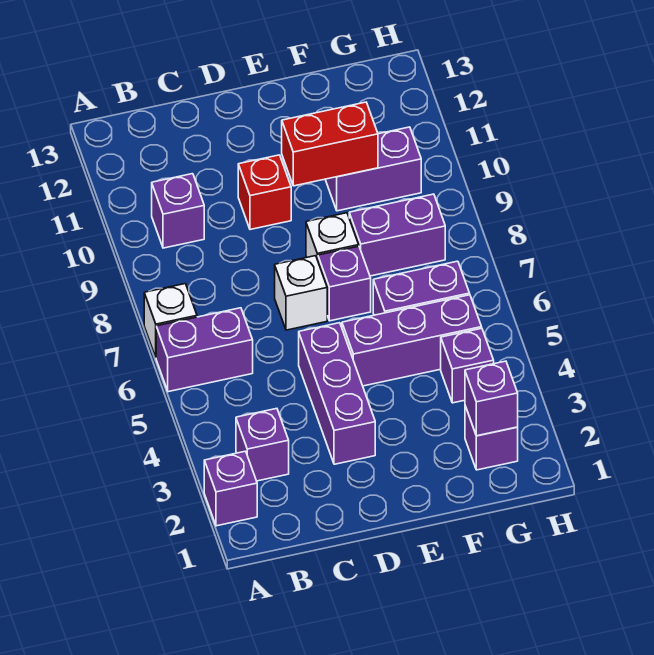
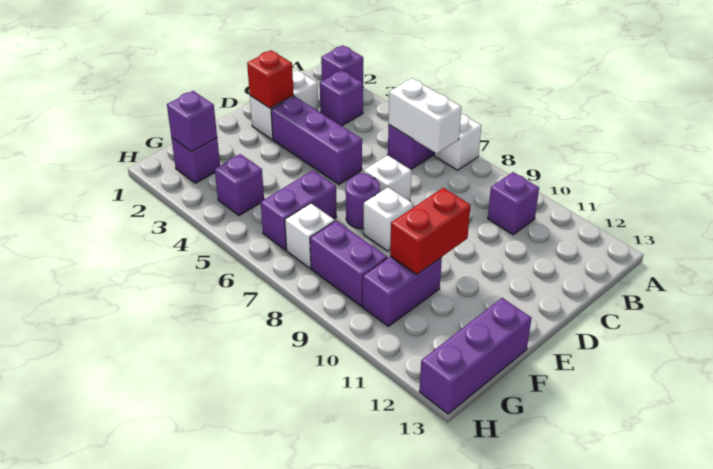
none -> white 1x2 brick [389,78,461,154]
none -> white 1x2 brick [250,70,318,140]
red 1x1 brick [238,155,291,230] -> red 1x1 brick moved to [247,50,294,108]
purple 1x3 brick [342,295,482,386] -> purple 1x3 brick moved to [419,298,532,414]
purple 1x1 brick [318,246,371,321] -> purple 1x1 round brick [346,173,380,229]
purple 1x2 brick [349,194,445,276] -> purple 1x2 brick turned to [310,221,388,306]
none -> white 1x1 brick [285,203,335,268]

